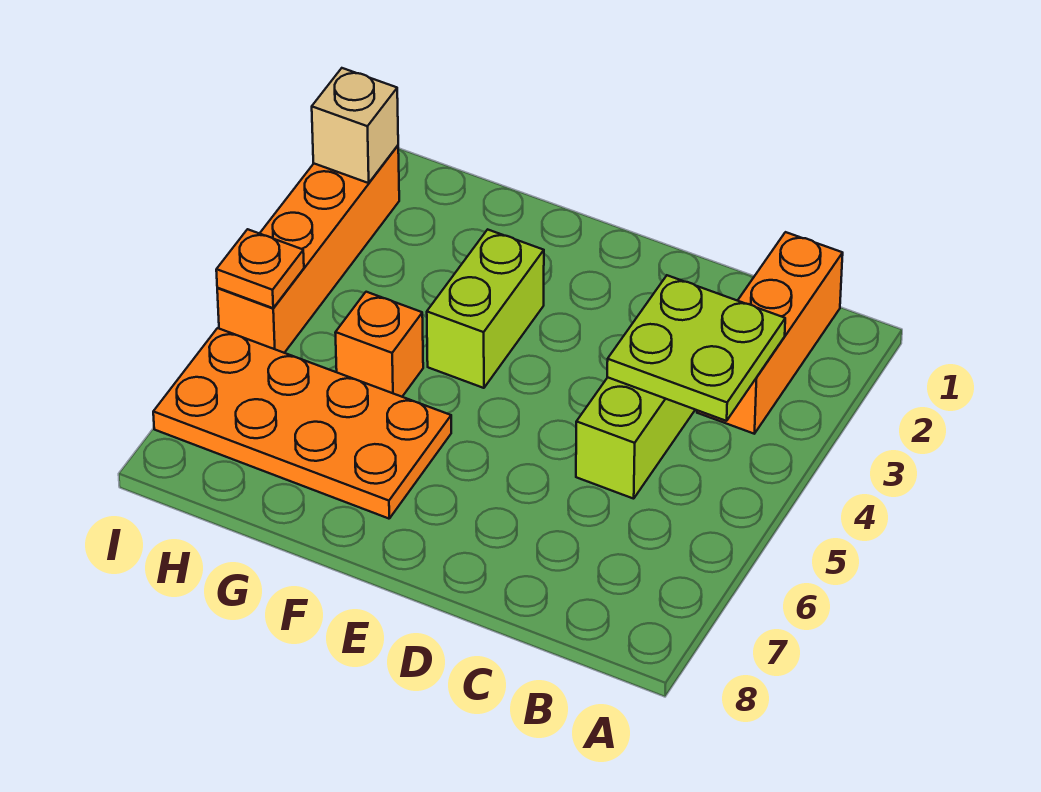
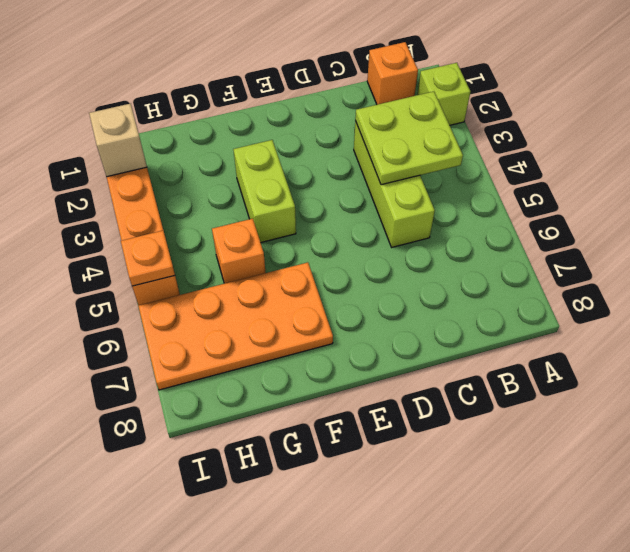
none -> lime 1x1 brick [417,63,470,125]
orange 1x3 brick [697,232,843,434] -> orange 1x1 brick [367,42,418,105]

